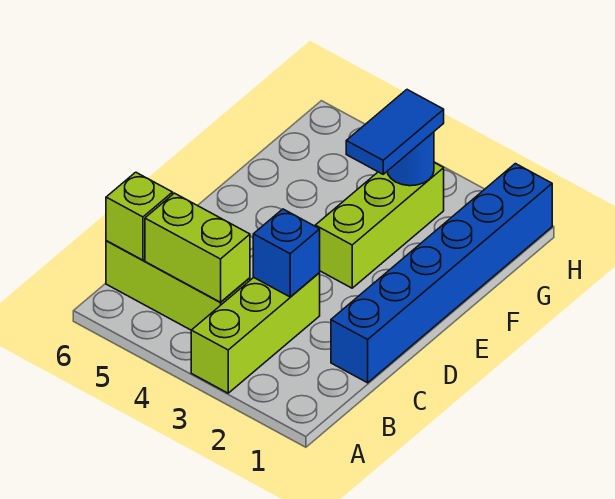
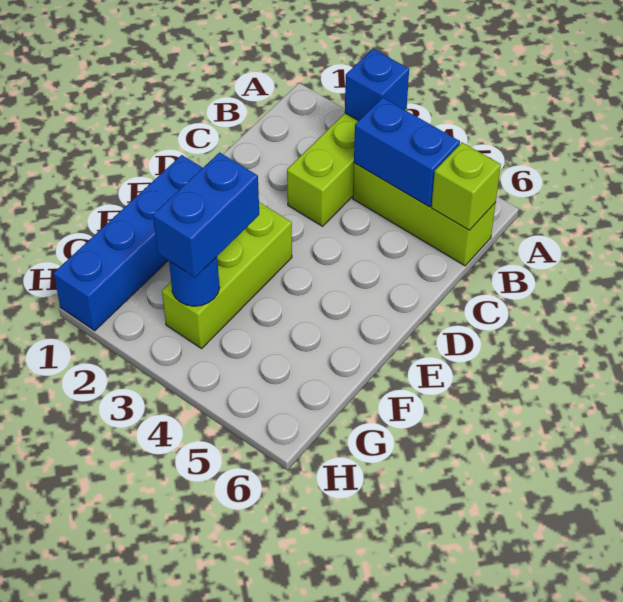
lime 1x2 brick [145,193,250,302] -> blue 1x2 brick [354,98,460,207]
blue 1x6 brick [331,164,552,383] -> blue 1x4 brick [54,155,203,331]
blue 1x1 brick [253,209,320,297] -> blue 1x1 brick moved to [345,49,409,121]
blue 1x2 tile [346,90,444,174] -> blue 1x2 brick [153,153,259,277]

